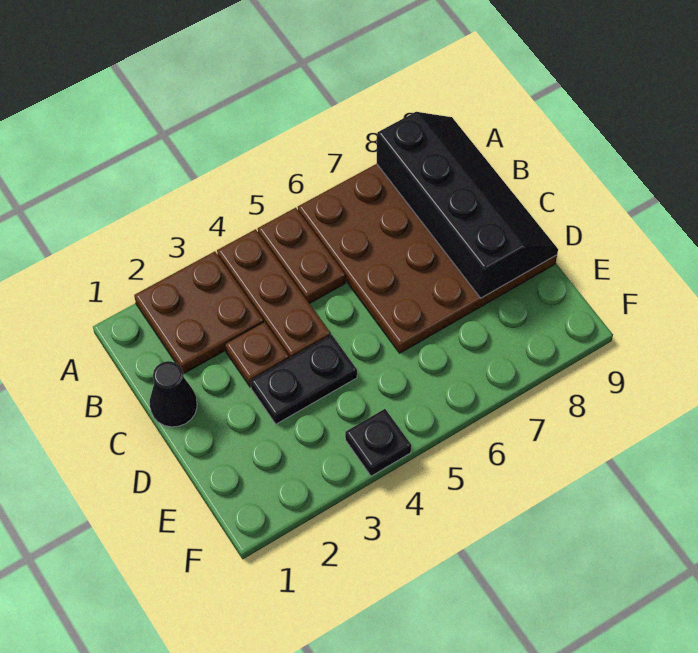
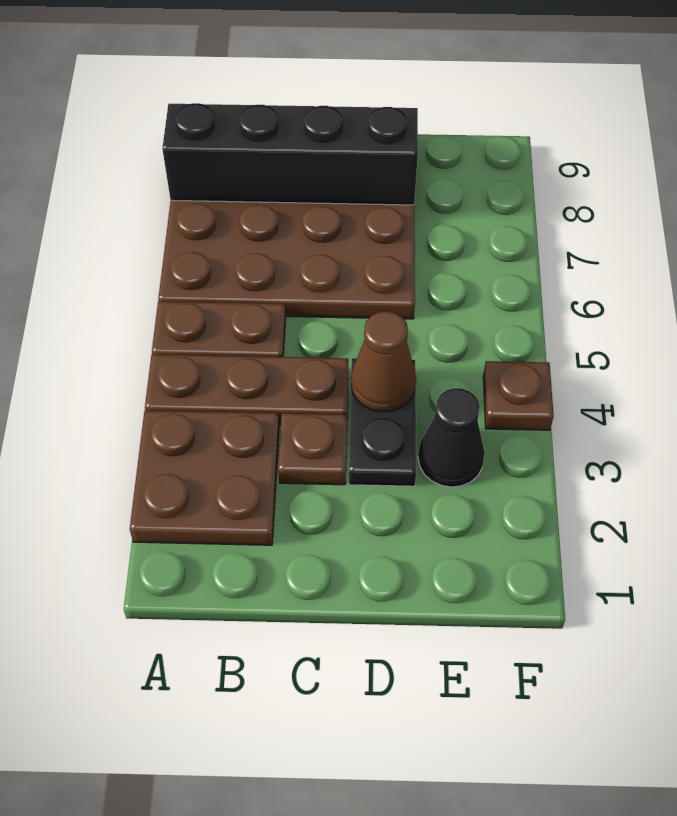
black 1x1 cone [150,361,197,427] -> black 1x1 cone moved to [418,388,485,487]
none -> brown 1x1 cone [351,311,416,412]
black 1x1 plate [345,409,411,476] -> brown 1x1 plate [483,361,554,430]

